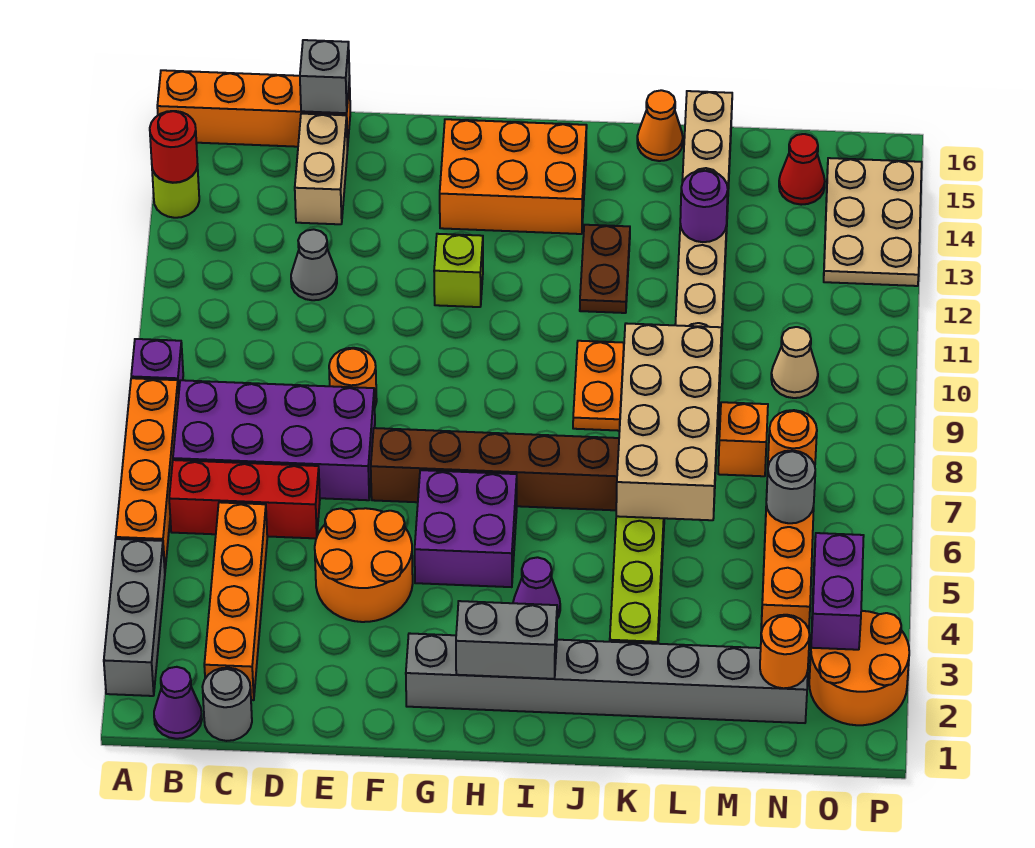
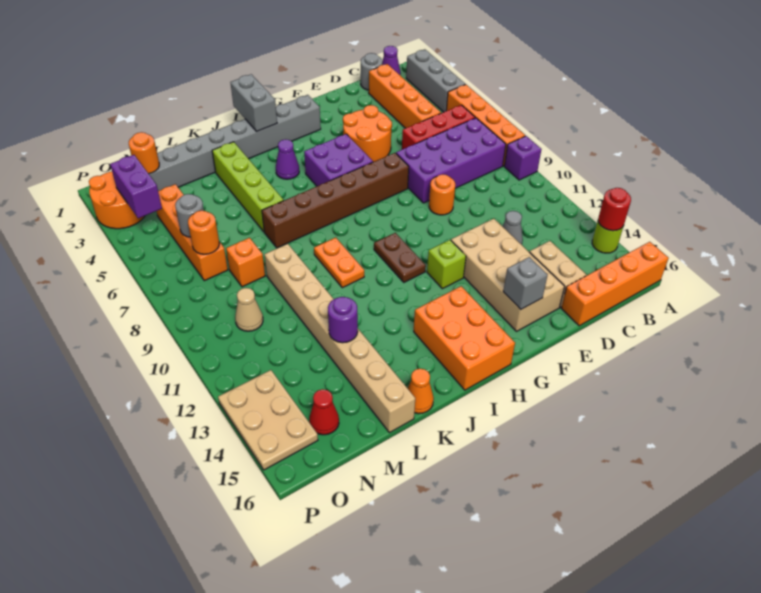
grey 1x1 brick [300,40,350,113] -> grey 1x1 brick moved to [503,257,548,309]
orange 2x3 brick [440,119,587,234] -> orange 2x3 brick turned to [414,286,515,390]
grey 1x2 brick [456,601,557,679] -> grey 1x2 brick turned to [230,74,277,132]
brown 1x2 plate [580,225,630,313] -> brown 1x2 plate moved to [374,233,426,282]
tan 2x4 brick [616,323,722,520] -> tan 2x4 brick moved to [451,219,565,331]

